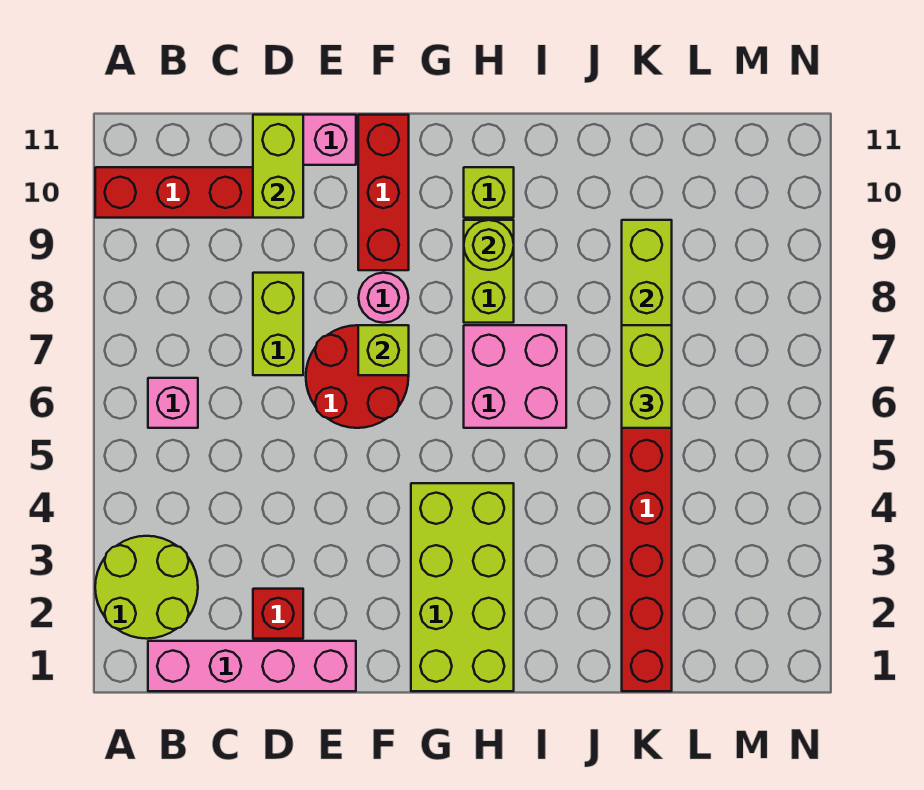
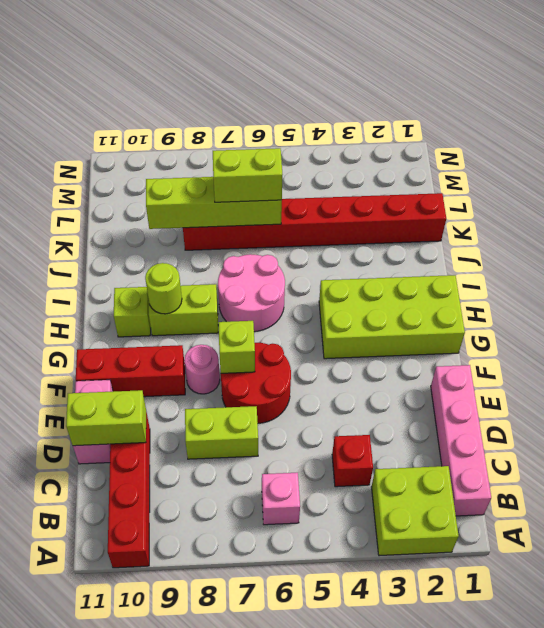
lime 2x2 round brick [95,536,198,639] -> lime 2x2 brick [372,466,459,556]
red 1x1 brick [253,589,303,639] -> red 1x1 brick moved to [332,435,373,487]
pink 2x2 brick [464,325,566,428] -> pink 2x2 round brick [218,254,285,332]

